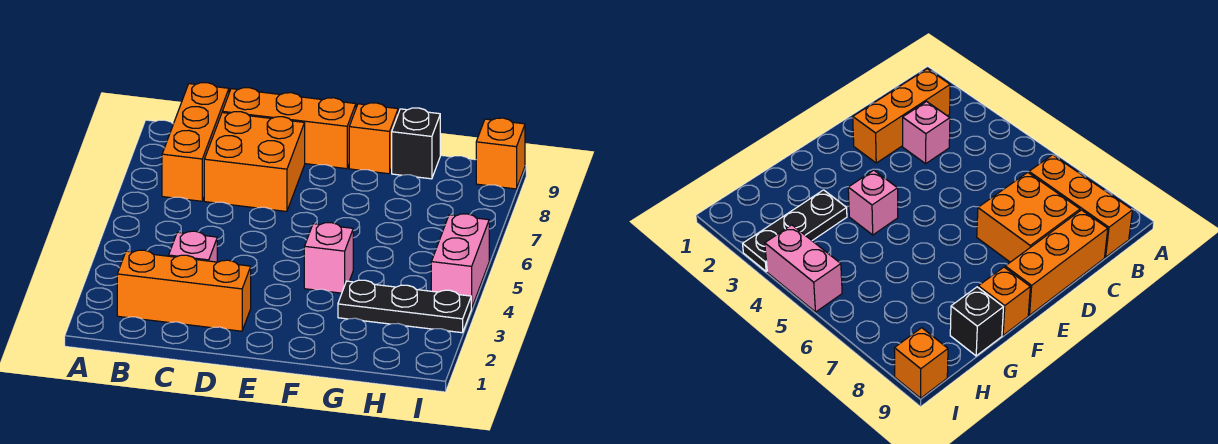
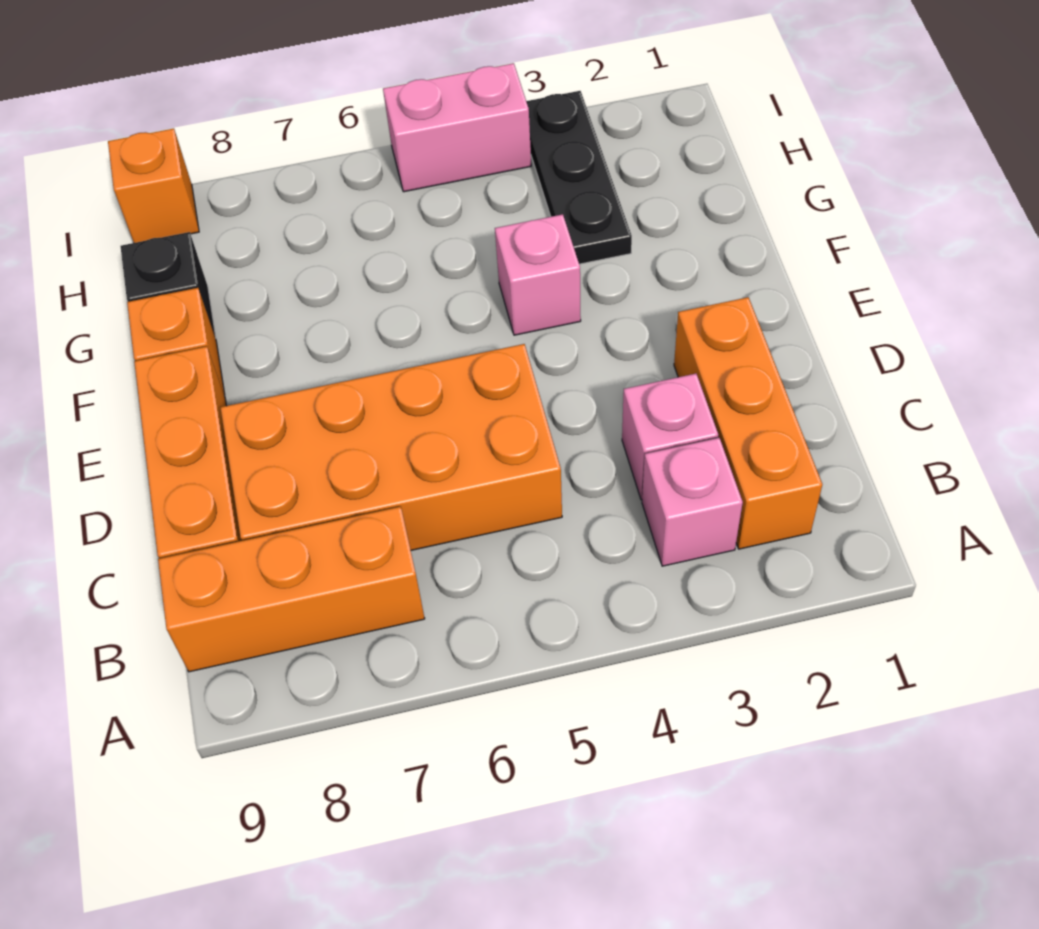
none -> pink 1x1 brick [642,438,743,566]
orange 2x2 brick [204,112,305,211] -> orange 2x4 brick [220,344,562,550]

